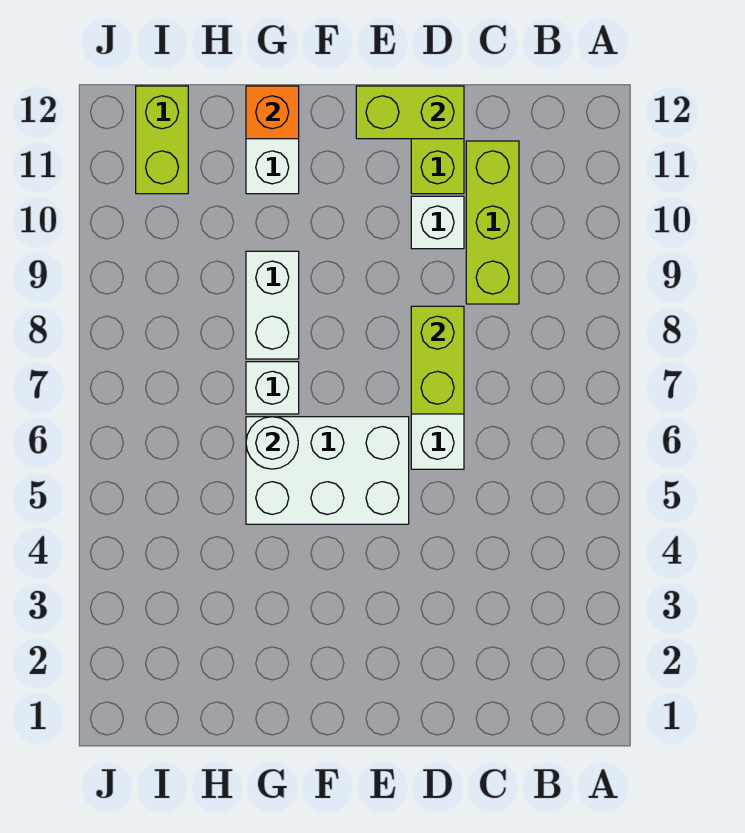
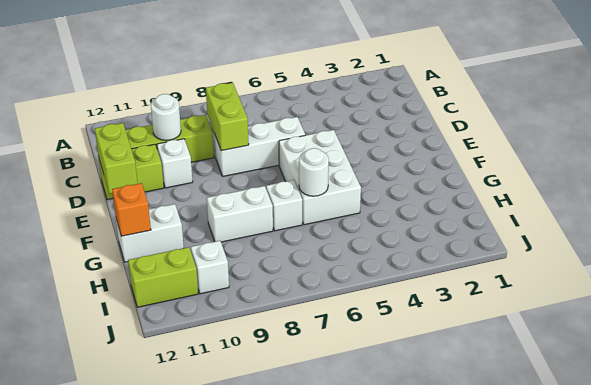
none -> white 1x1 round brick [151,94,181,140]
lime 1x2 brick [411,306,464,414] -> lime 1x2 brick turned to [206,83,249,151]
none -> white 1x1 brick [191,241,229,294]

